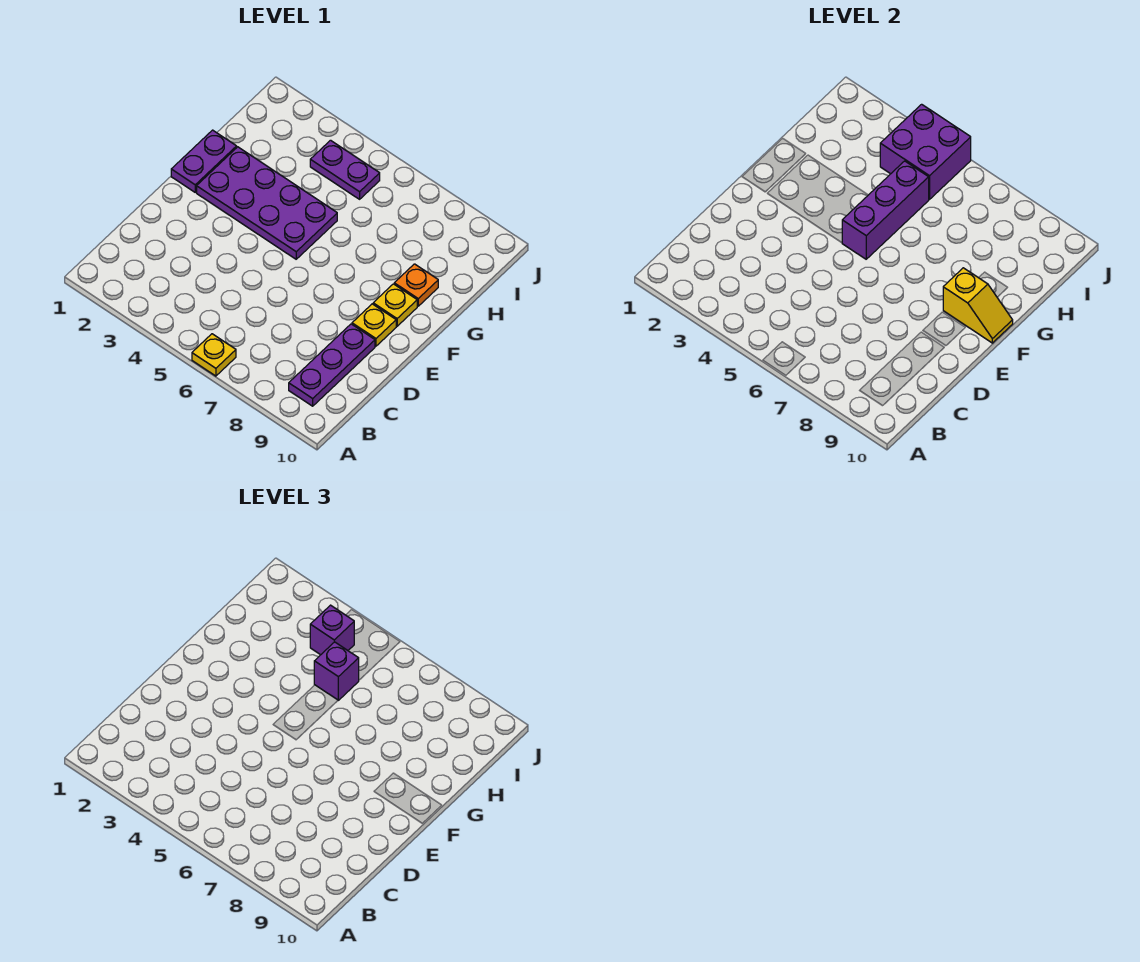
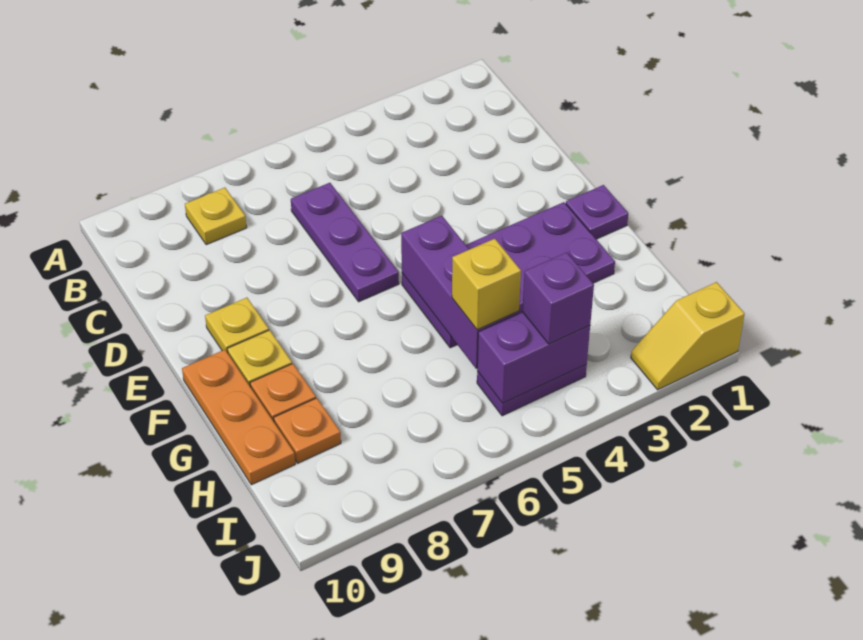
yellow 1x1 plate [192,334,236,376] -> yellow 1x1 plate moved to [185,188,247,245]
purple 1x3 plate [289,324,375,406] -> purple 1x3 plate moved to [291,183,399,302]
purple 1x2 plate [171,130,237,192] -> purple 1x1 plate [566,185,628,239]
yellow 1x2 slope [943,268,1013,343] -> yellow 1x2 slope moved to [631,282,745,390]
none -> orange 1x3 plate [182,350,295,485]
purple 1x1 brick [314,642,359,700] -> yellow 1x1 brick [452,239,521,330]
none -> orange 1x1 plate [274,398,341,463]
purple 2x2 brick [880,104,971,199] -> purple 1x2 brick [477,312,590,403]

